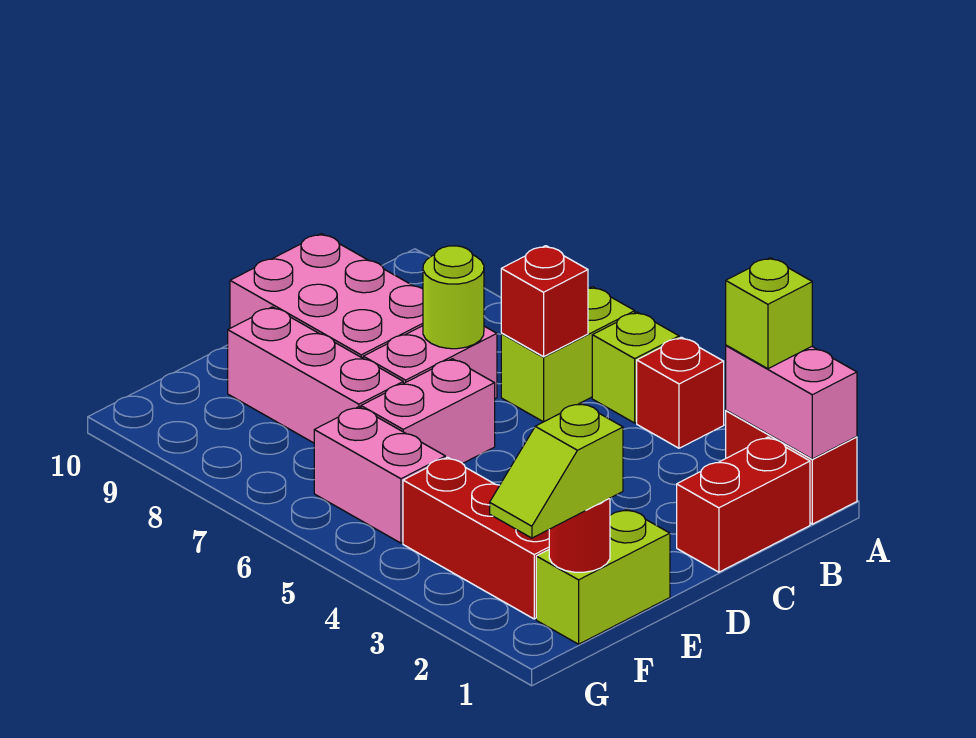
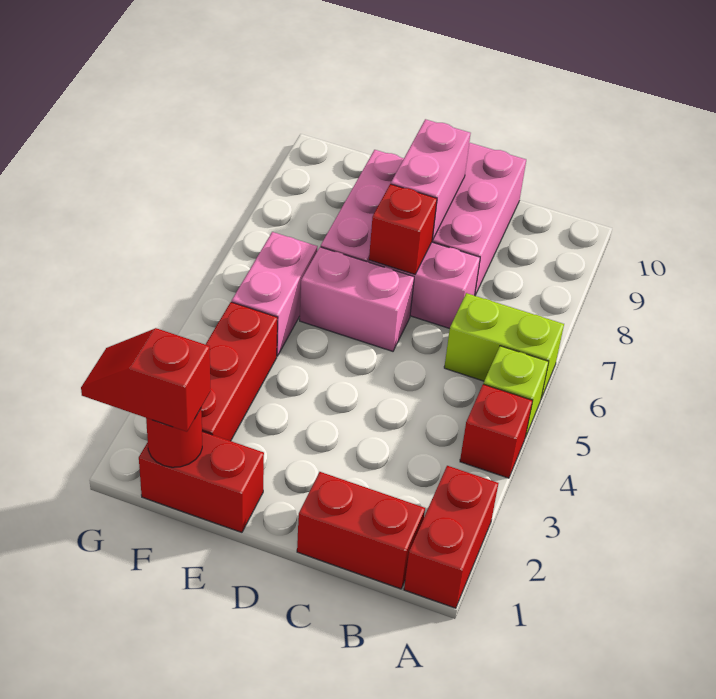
pink 1x2 brick [726,345,857,459] -> pink 1x2 brick moved to [391,119,471,240]
lime 1x1 brick [726,258,812,369] -> none
red 1x1 brick [501,246,588,357] -> red 1x1 brick moved to [369,184,437,274]
lime 1x1 round brick [423,246,484,349] -> none
lime 1x2 brick [536,509,670,644] -> red 1x2 brick [139,431,264,532]
lime 1x2 slope [490,403,623,538] -> red 1x2 slope [81,328,211,432]

